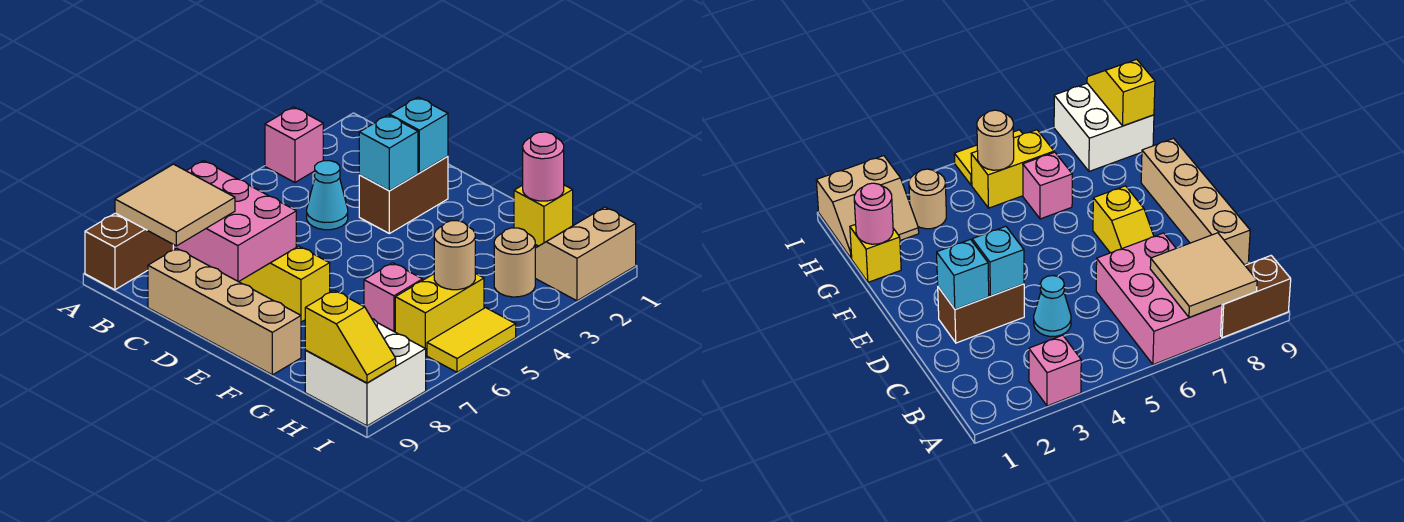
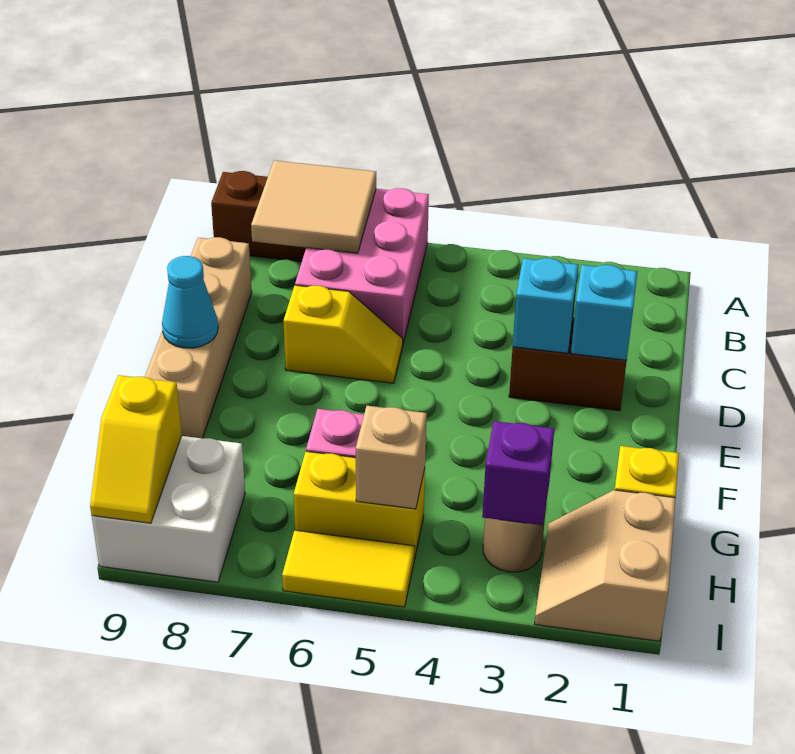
pink 1x1 brick [265,107,323,183] -> none
cyan 1x1 cone [307,161,348,230] -> cyan 1x1 cone moved to [162,256,218,348]
yellow 1x2 slope [239,246,330,322] -> yellow 1x2 slope turned to [283,285,403,383]
pink 1x1 round brick [523,132,564,201] -> none
tan 2x2 slope [535,207,636,301] -> tan 2x2 slope turned to [535,490,676,641]
none -> purple 1x1 brick [482,421,554,525]
tan 1x1 round brick [434,221,475,290] -> tan 1x1 brick [356,406,427,509]

